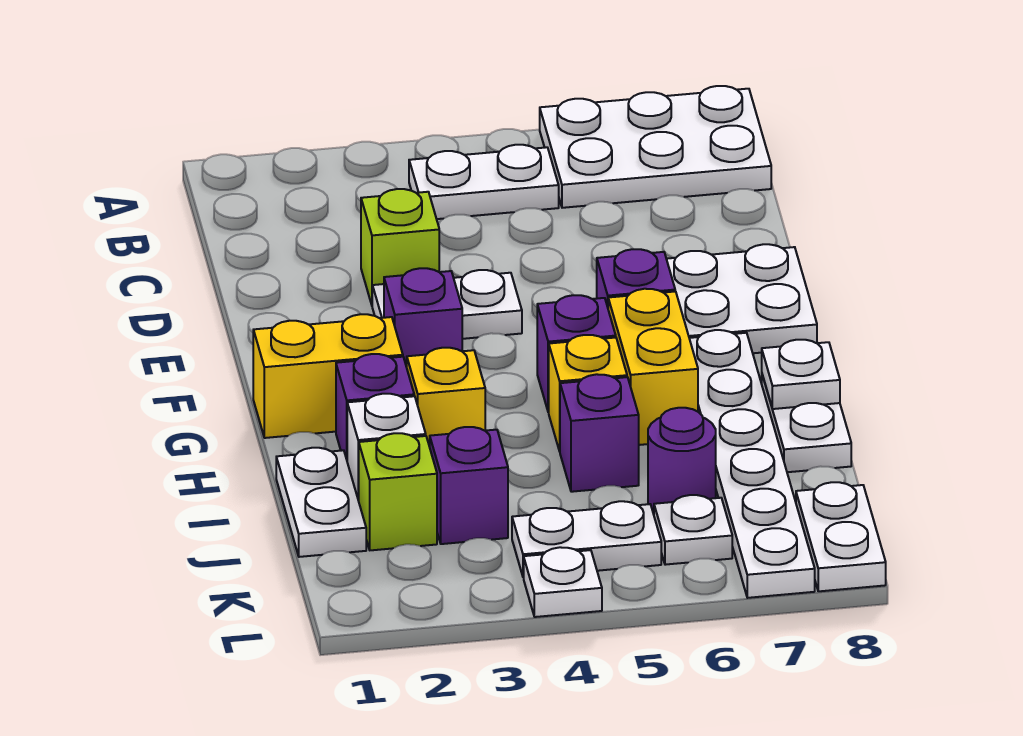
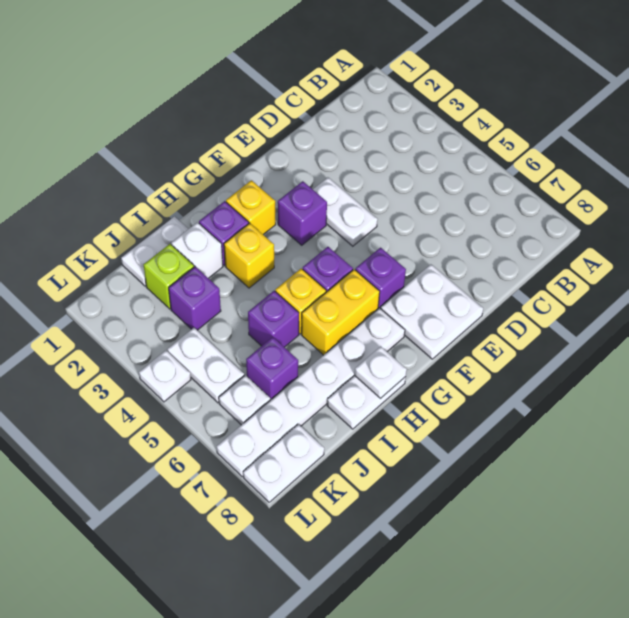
white 2x3 plate [540,86,771,208] -> none
white 1x2 plate [409,145,559,219] -> none
lime 1x1 brick [361,189,439,305] -> none
yellow 1x2 brick [253,314,403,438] -> yellow 1x1 brick [226,180,276,235]
purple 1x1 round brick [648,408,716,513] -> purple 1x1 brick [246,337,298,400]

